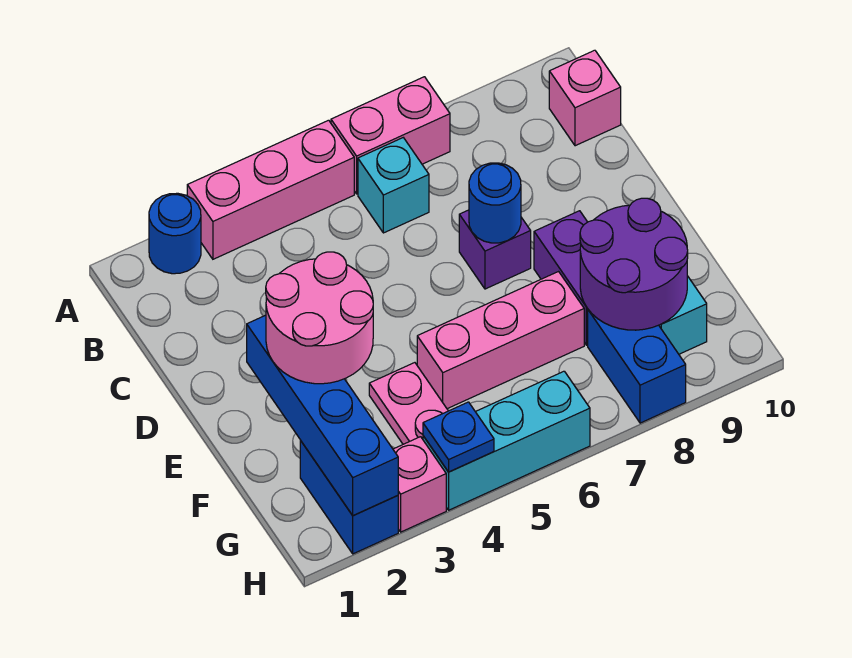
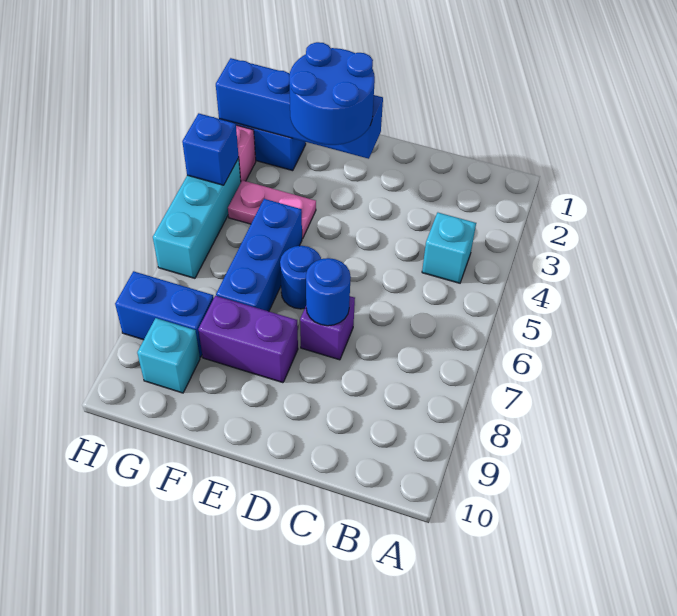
blue 1x1 round brick [149,193,201,274] -> blue 1x1 round brick moved to [280,246,321,309]
pink 1x3 brick [187,120,354,259] -> none
pink 1x2 brick [331,77,450,194] -> none
cyan 1x1 brick [358,138,429,233] -> cyan 1x1 brick moved to [422,213,476,283]
pink 1x1 brick [549,50,621,146] -> none
pink 2x2 round brick [266,252,373,384] -> blue 2x2 round brick [289,42,375,145]
pink 1x3 brick [417,272,584,409] -> blue 1x3 brick [216,199,302,311]
purple 2x2 round brick [580,198,688,330] -> none
blue 1x1 plate [423,402,494,472] -> blue 1x1 brick [182,113,239,185]

